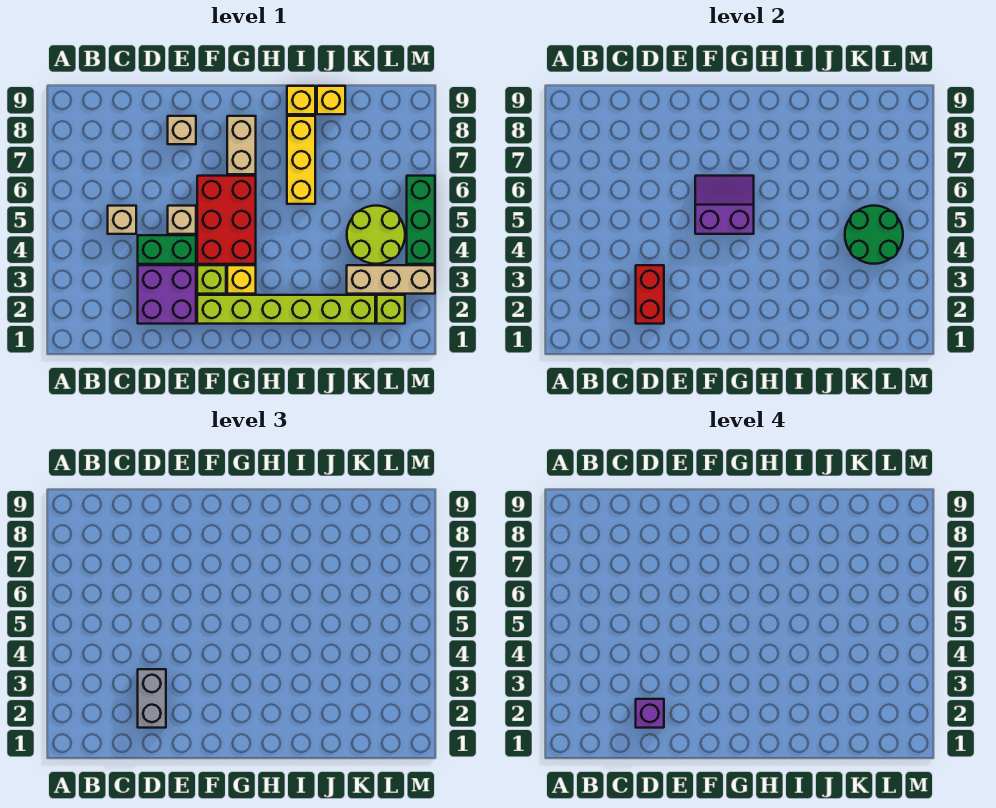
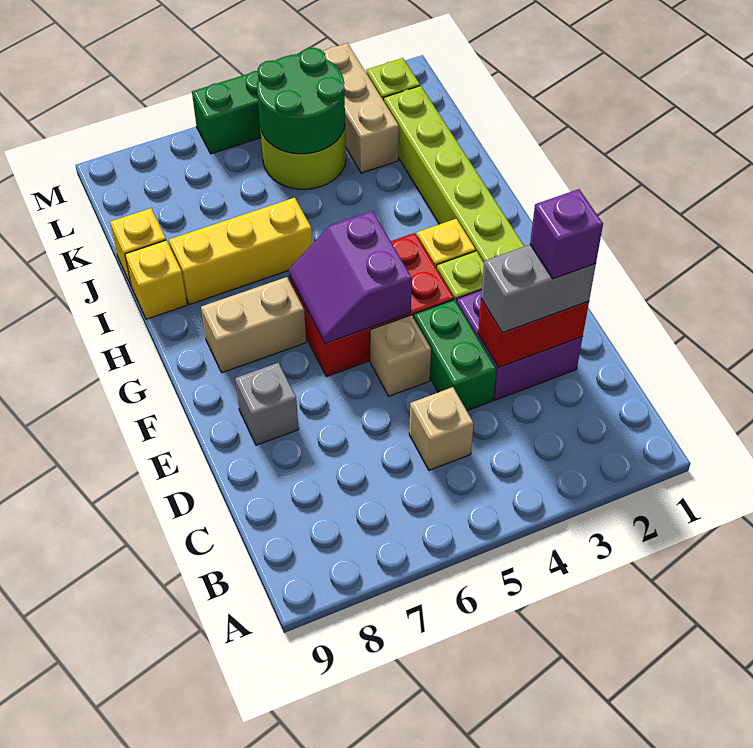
tan 1x1 brick [168,116,196,144] -> grey 1x1 brick [235,363,299,445]

